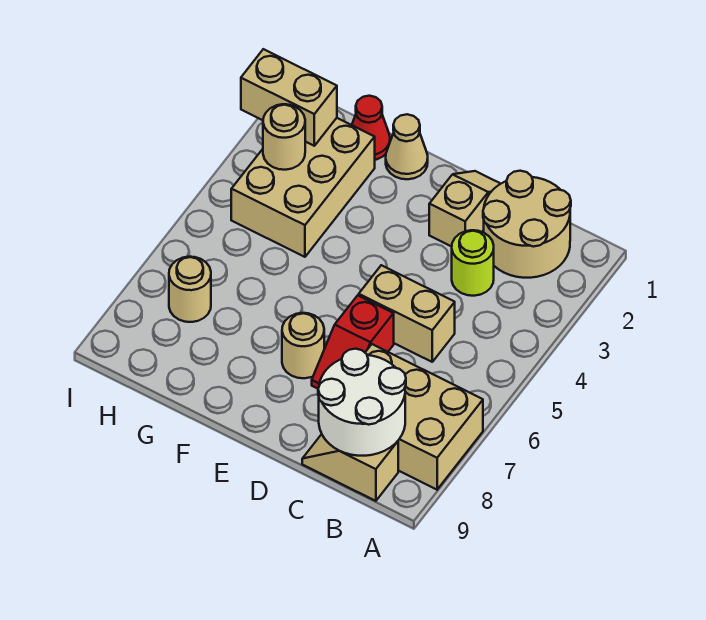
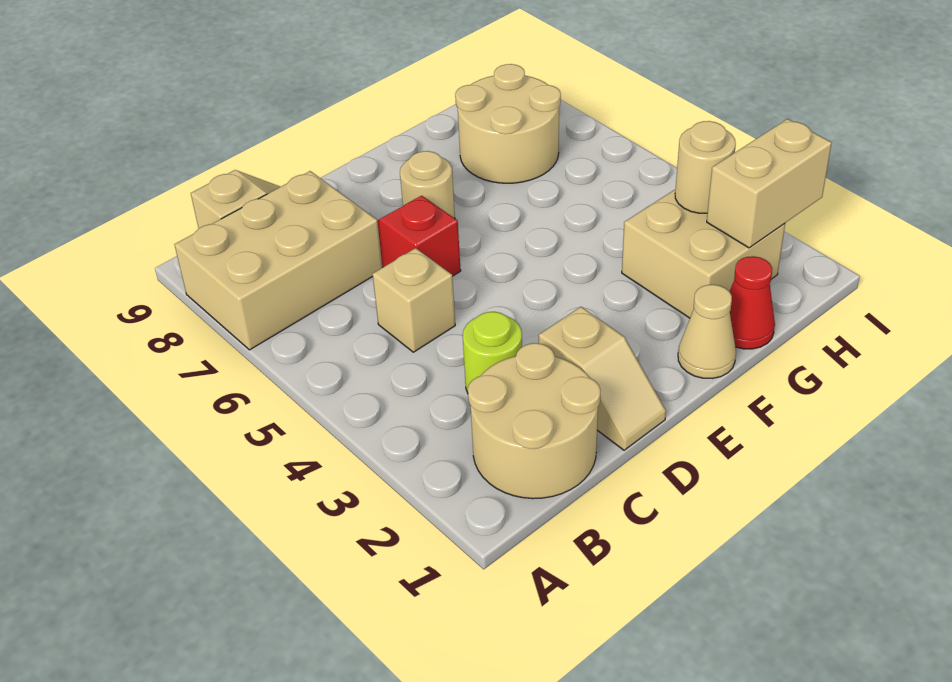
white 2x2 round brick [318,349,406,456] -> none
tan 1x2 brick [359,265,455,362] -> tan 1x1 brick [373,248,455,352]
tan 2x3 brick [231,118,375,257] -> tan 2x2 brick [622,190,785,318]
tan 1x1 round brick [169,257,211,322] -> tan 2x2 round brick [455,64,561,183]

